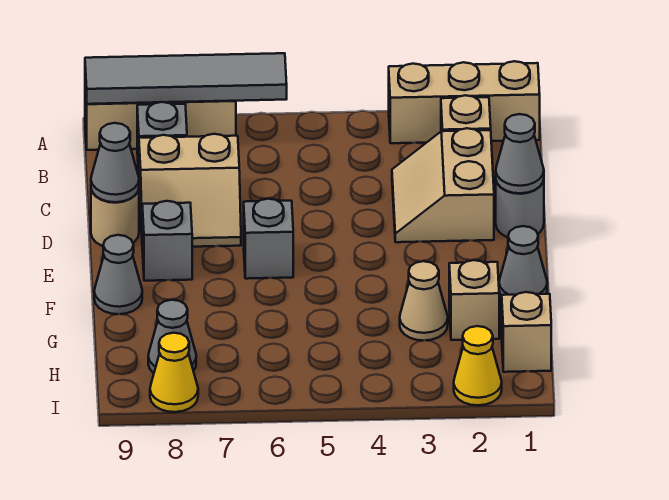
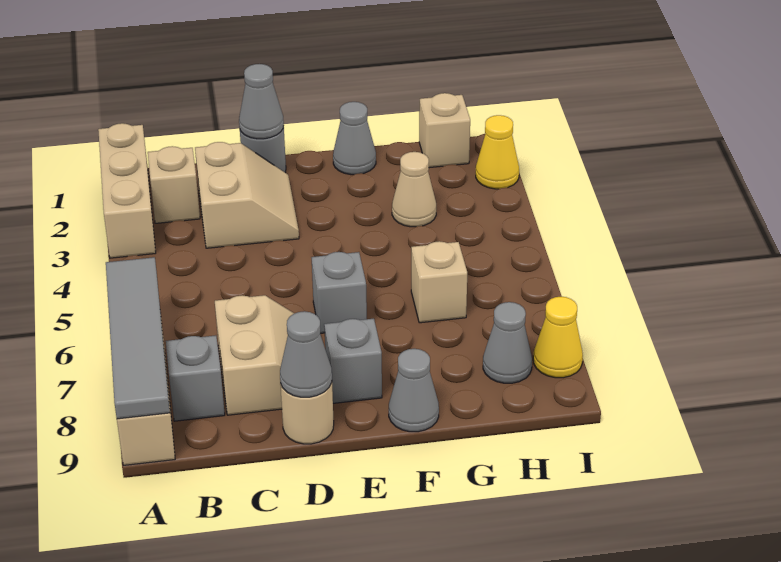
tan 2x2 slope [392,128,494,242] -> tan 2x2 slope turned to [195,142,299,248]
tan 1x1 brick [449,260,499,340] -> tan 1x1 brick moved to [411,241,467,323]

